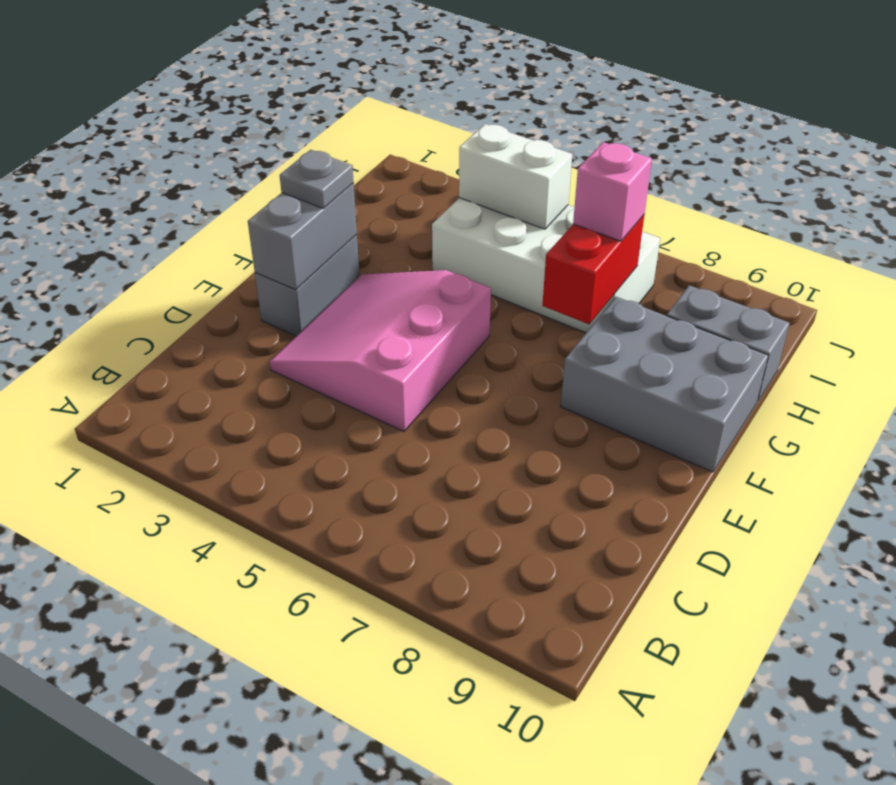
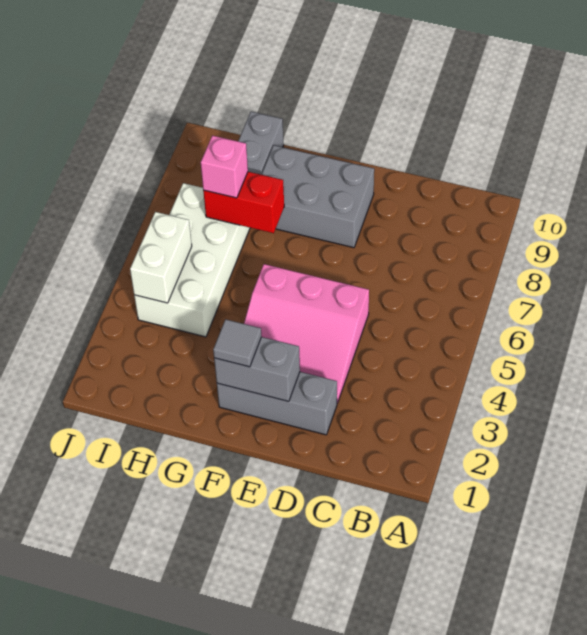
grey 1x2 brick [255,235,360,336] -> grey 1x3 brick [217,372,337,435]
grey 1x1 plate [280,150,354,208] -> grey 1x1 tile [213,319,262,367]
grey 2x3 brick [561,297,768,472] -> grey 2x3 brick turned to [261,145,374,248]

